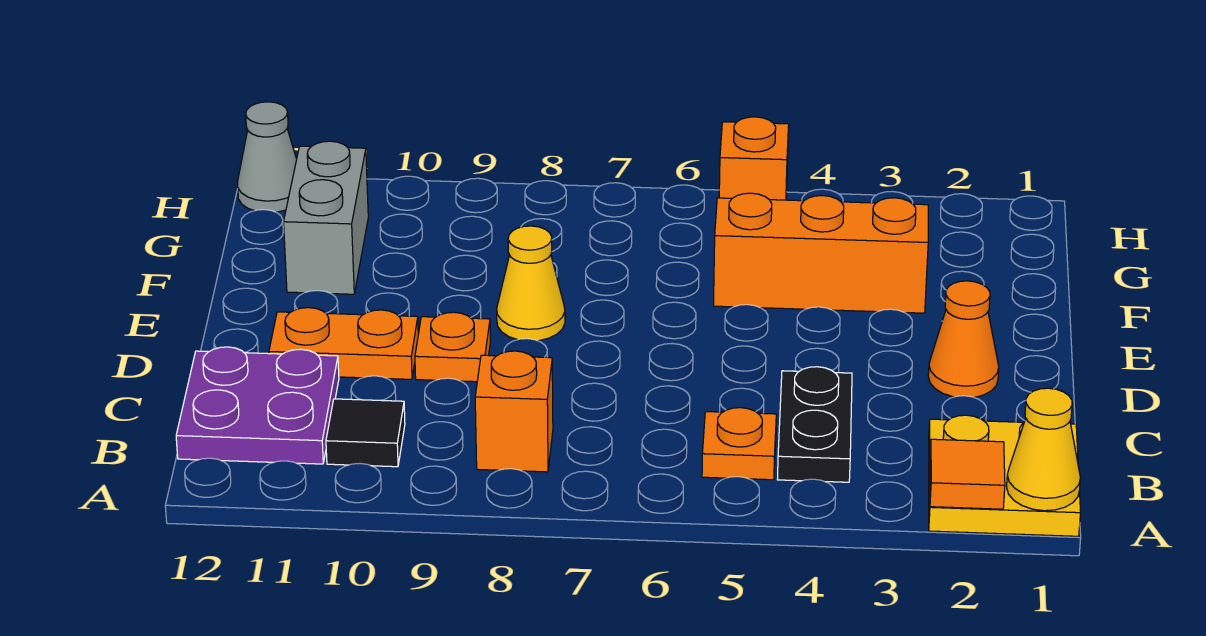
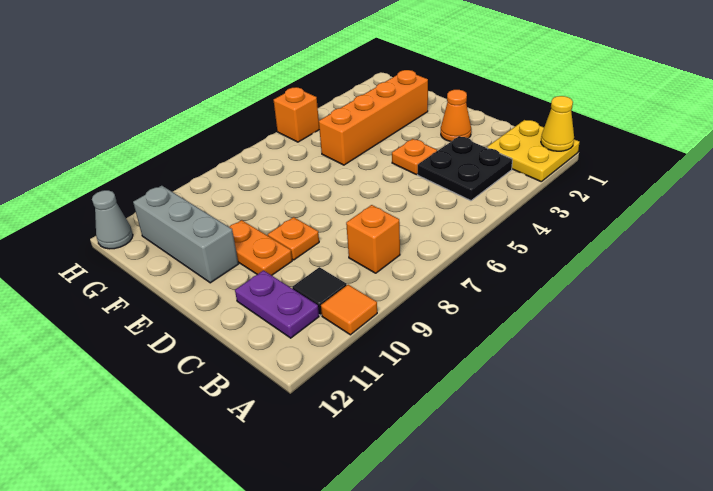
orange 1x1 tile [930,439,1005,509] -> orange 1x1 tile moved to [321,285,377,335]
black 1x2 plate [777,367,852,482] -> black 2x2 plate [418,136,512,201]
orange 1x1 plate [702,408,776,480] -> orange 1x1 plate moved to [392,139,437,175]
purple 2x2 plate [176,347,339,464] -> purple 1x2 plate [235,270,319,338]
orange 1x2 plate [269,308,418,379] -> orange 1x2 plate turned to [230,220,292,275]
yellow 1x1 cone [497,226,565,341] -> none
orange 1x3 brick [714,193,928,313] -> orange 1x4 brick [319,70,428,165]
grey 1x2 brick [284,141,368,294] -> grey 1x3 brick [133,186,238,283]

